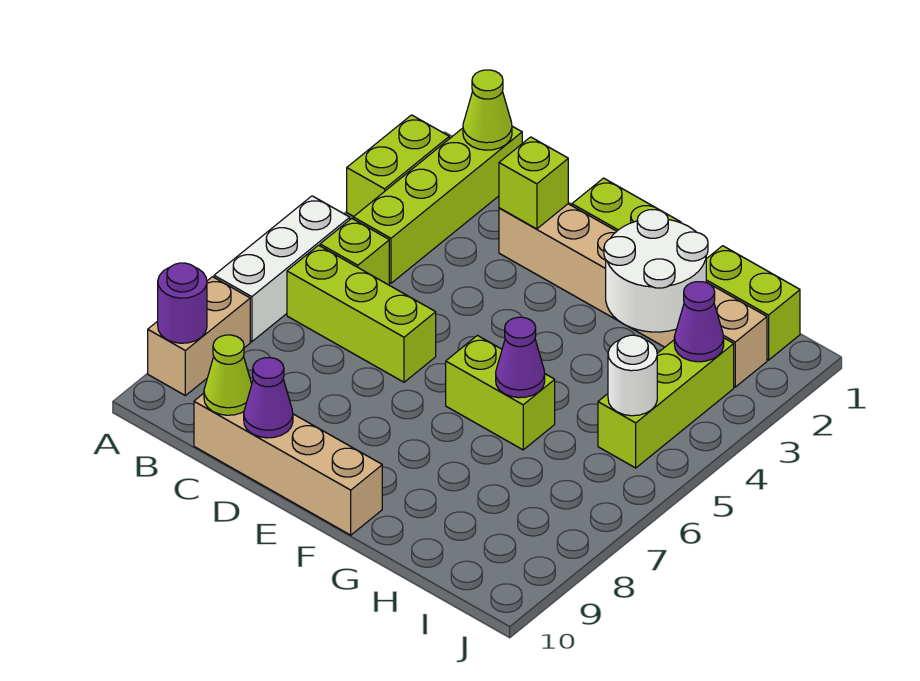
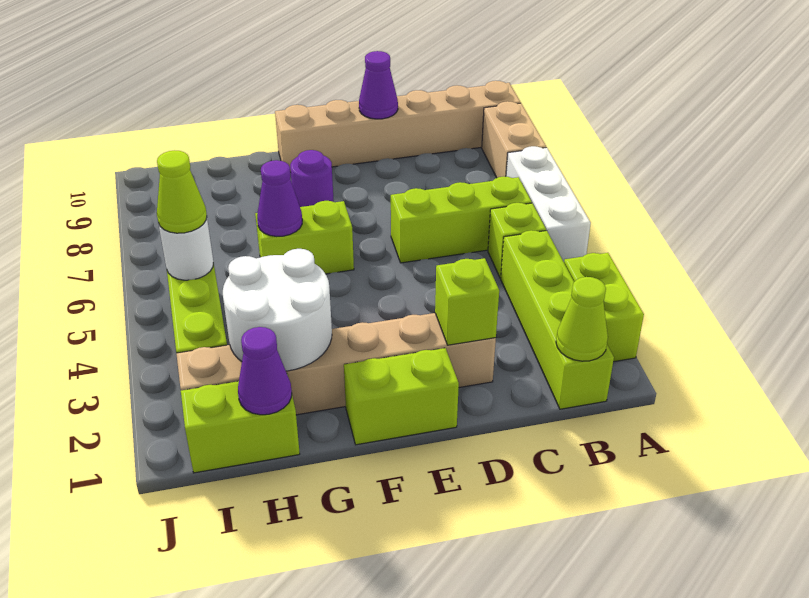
purple 1x1 round brick [158,263,207,343] -> purple 1x1 round brick moved to [290,150,334,207]
tan 1x4 brick [194,393,382,535] -> tan 1x6 brick [275,81,521,172]
lime 1x1 cone [204,335,252,415] -> lime 1x1 cone moved to [157,150,207,233]
purple 1x1 cone [674,282,724,362] -> purple 1x1 cone moved to [238,327,292,415]

